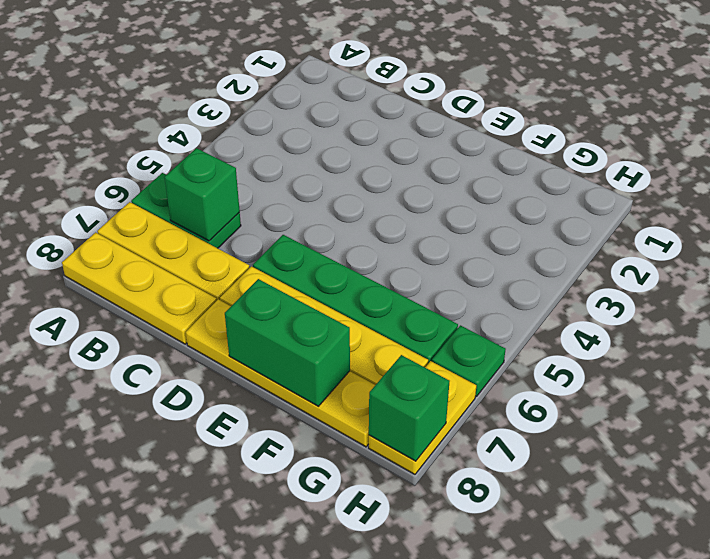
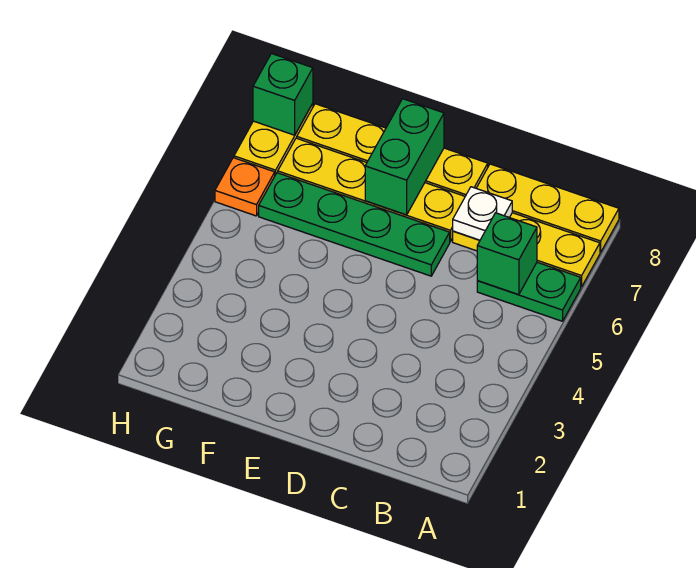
none -> white 1x1 plate [453,187,512,240]
green 1x2 brick [225,279,350,406] -> green 1x2 brick turned to [365,99,444,215]
green 1x1 plate [432,325,506,397] -> orange 1x1 plate [215,158,275,216]

